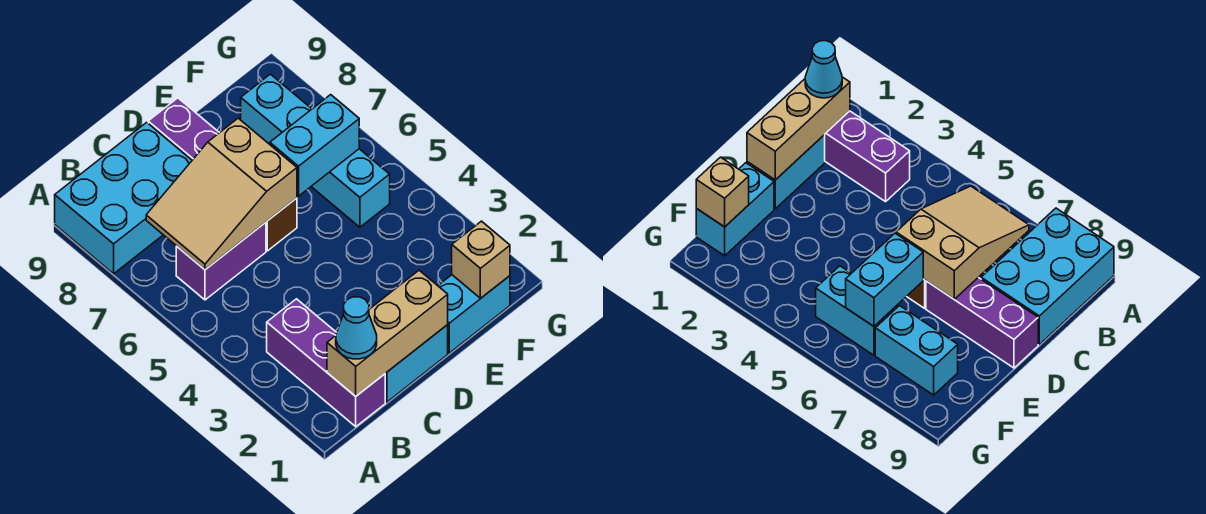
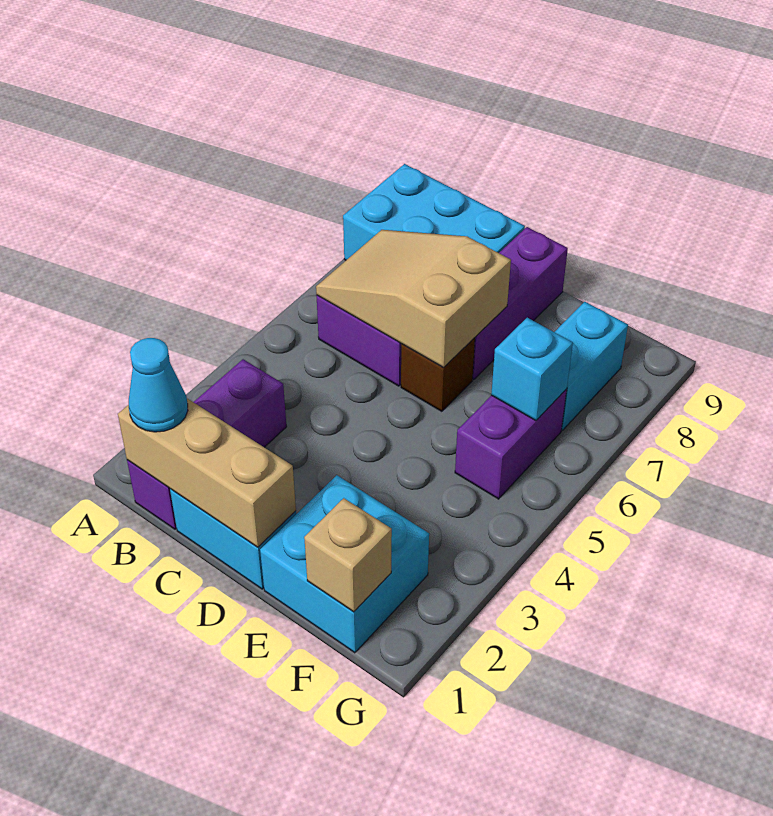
cyan 1x2 brick [438,275,510,353] -> cyan 2x2 brick [260,475,429,653]
cyan 1x2 brick [270,95,359,196] -> cyan 1x1 brick [491,318,573,421]
cyan 1x2 brick [311,149,390,227] -> purple 1x2 brick [455,389,567,499]

